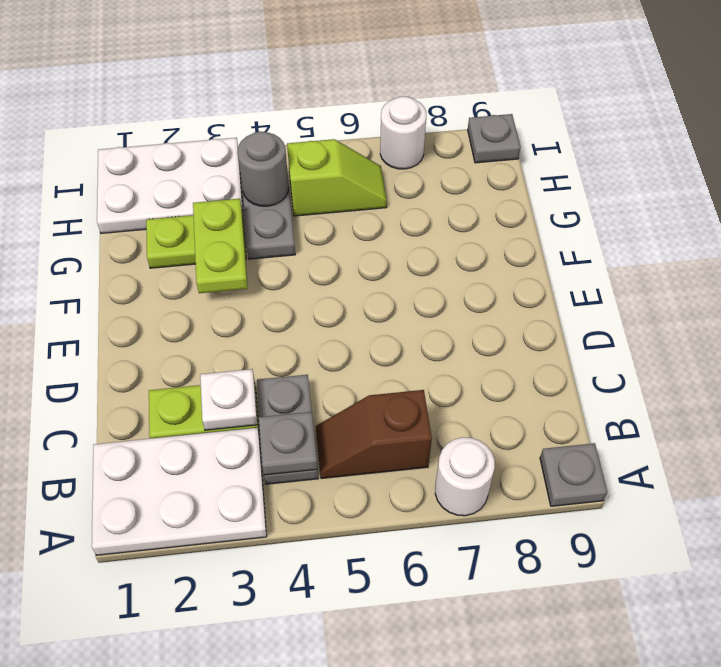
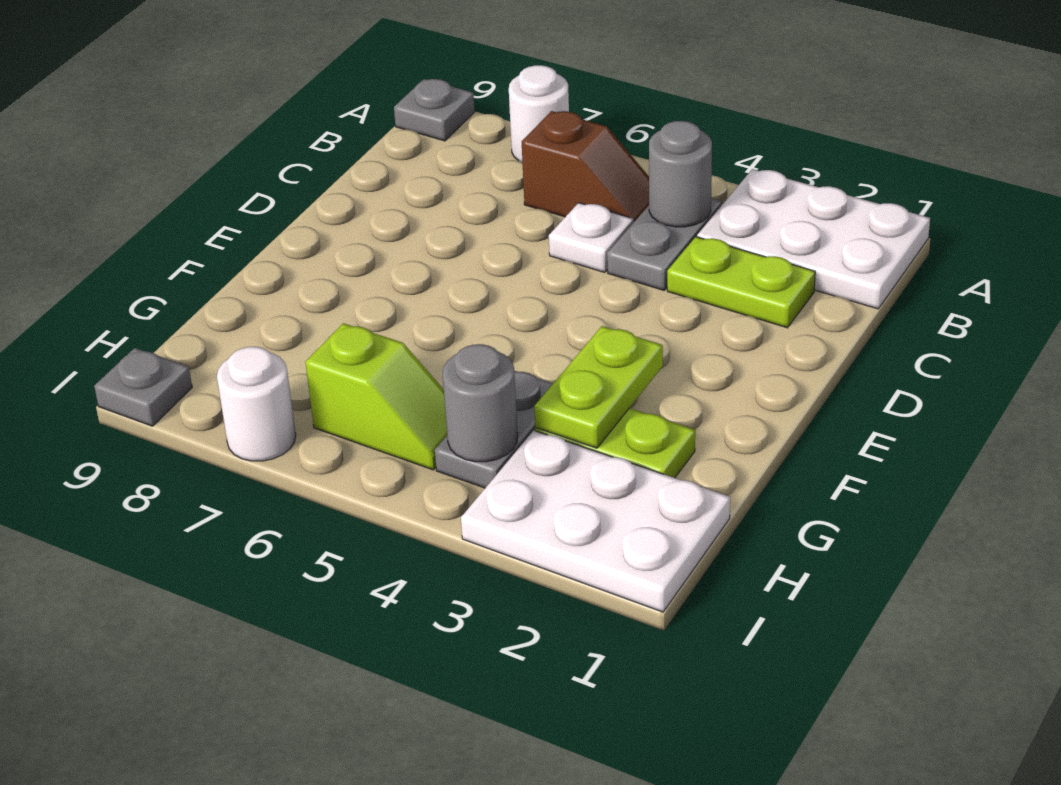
grey 1x1 plate [259,412,318,475] -> grey 1x1 round brick [649,121,712,227]
white 1x1 plate [200,369,257,430] -> white 1x1 plate moved to [549,203,634,273]
lime 1x2 slope [287,139,387,216] -> lime 1x2 slope turned to [306,323,447,470]

